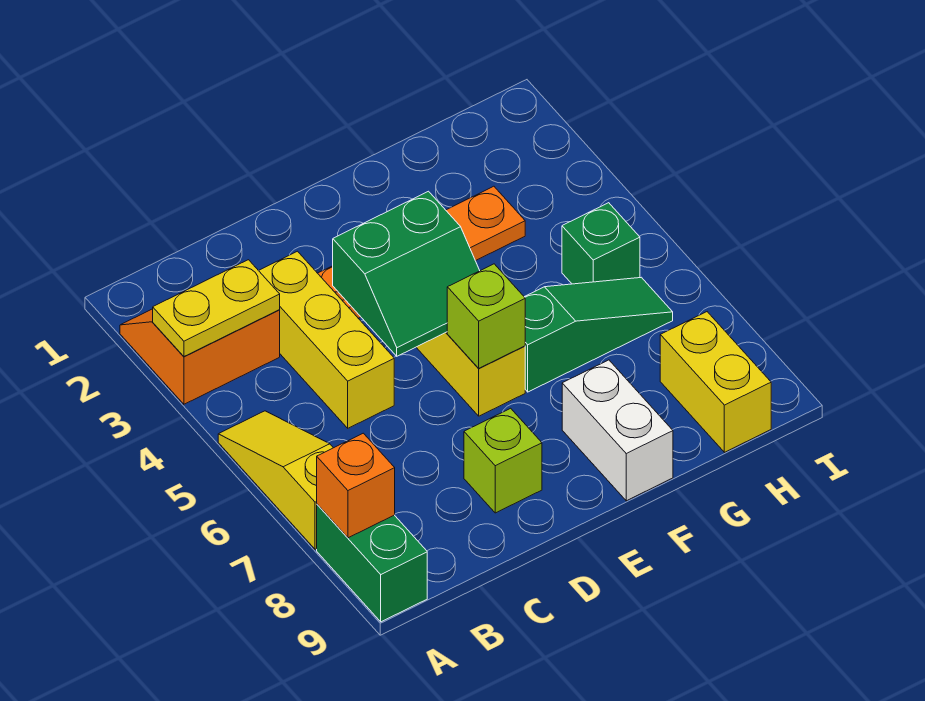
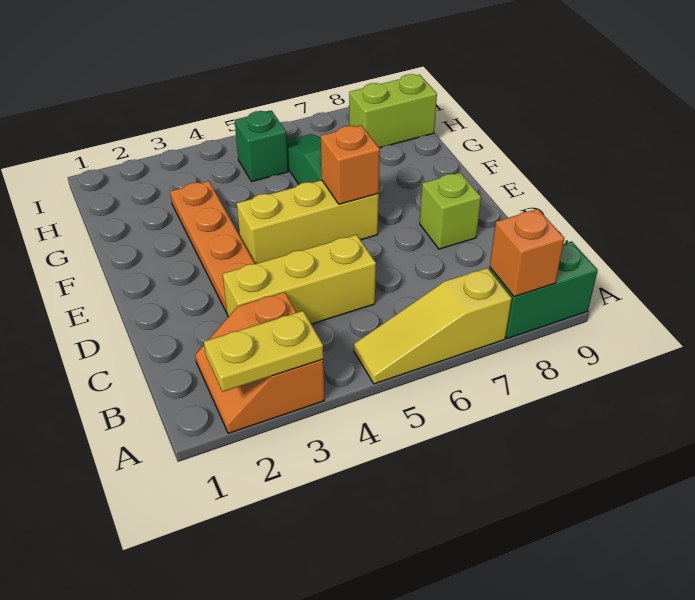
yellow 1x2 plate [153,260,280,356] -> yellow 1x2 plate turned to [204,311,323,392]
green 2x2 slope [333,191,480,356] -> none
lime 1x1 brick [447,264,525,368] -> orange 1x1 brick [321,125,380,204]
white 1x2 brick [562,360,673,501] -> none
yellow 1x2 brick [660,312,771,452] -> lime 1x2 brick [349,74,437,148]

